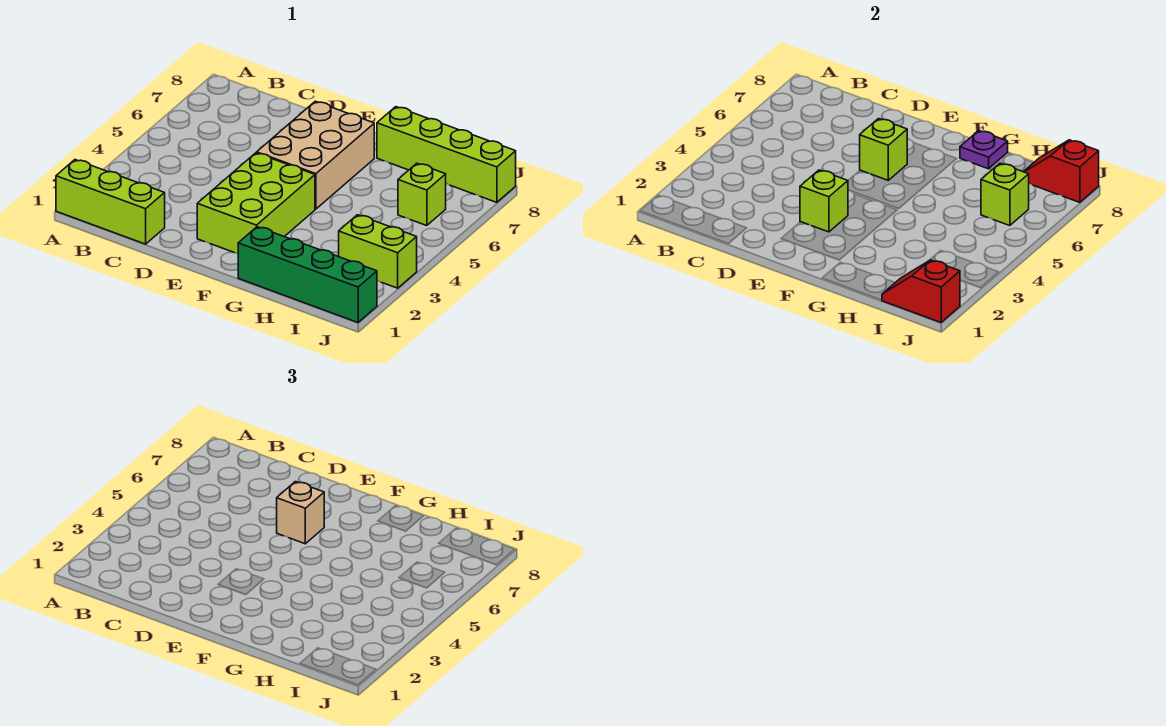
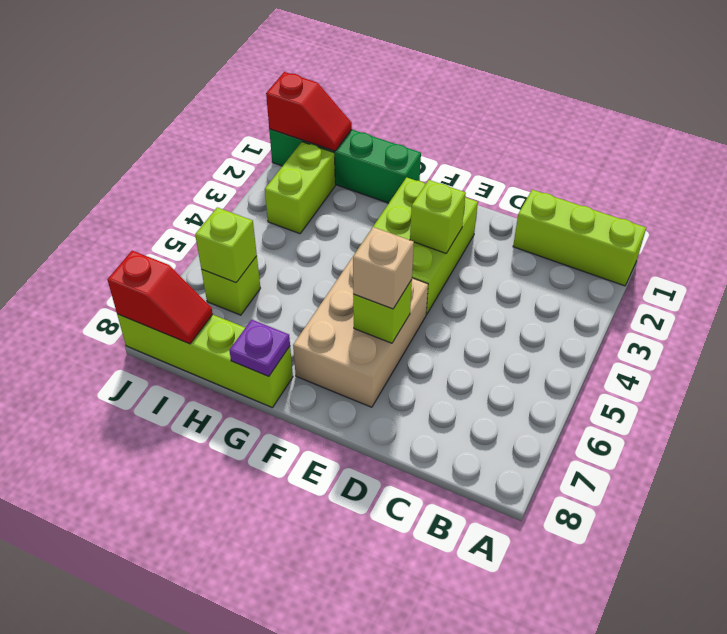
lime 1x2 brick [339,215,417,288] -> lime 1x2 brick turned to [265,142,335,234]

